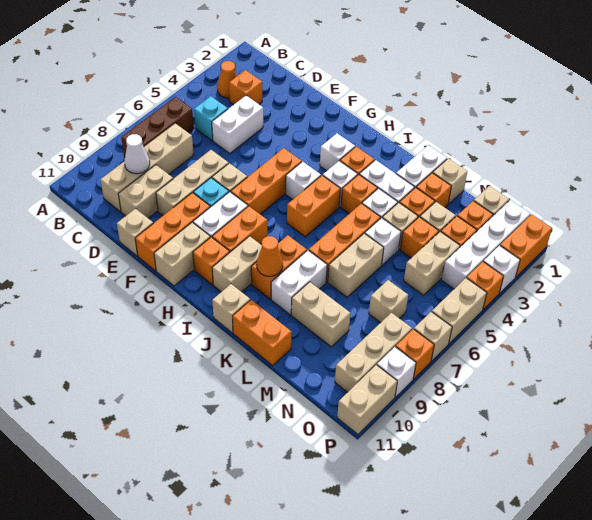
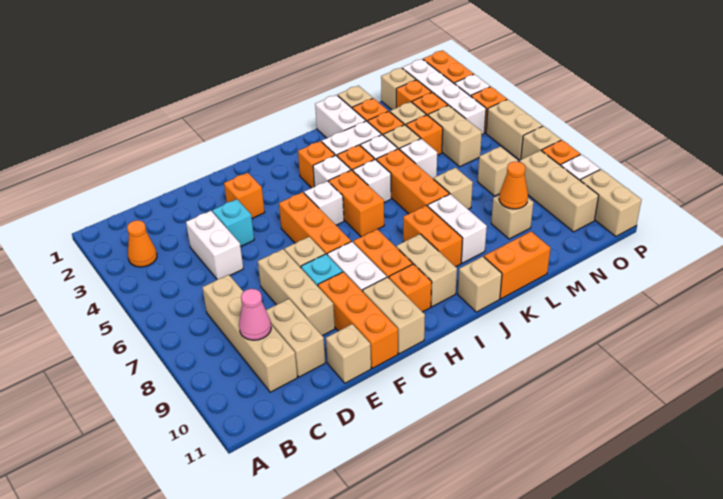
brown 1x3 brick [121,97,194,157] -> none
orange 1x1 brick [229,70,262,105] -> orange 1x1 brick moved to [224,173,265,218]
cyan 1x1 brick [194,96,228,141] -> cyan 1x1 brick moved to [212,199,254,247]
white 1x1 cone [125,134,150,174] -> pink 1x1 cone [239,289,271,340]
white 1x1 brick [320,133,355,171] -> white 1x1 brick moved to [353,159,391,202]
orange 1x1 cone [257,236,283,276] -> orange 1x1 cone moved to [499,162,528,209]
tan 1x2 brick [328,233,384,297] -> tan 1x1 brick [434,168,473,209]
tan 1x2 brick [291,282,350,347] -> tan 1x1 brick [491,195,533,239]

